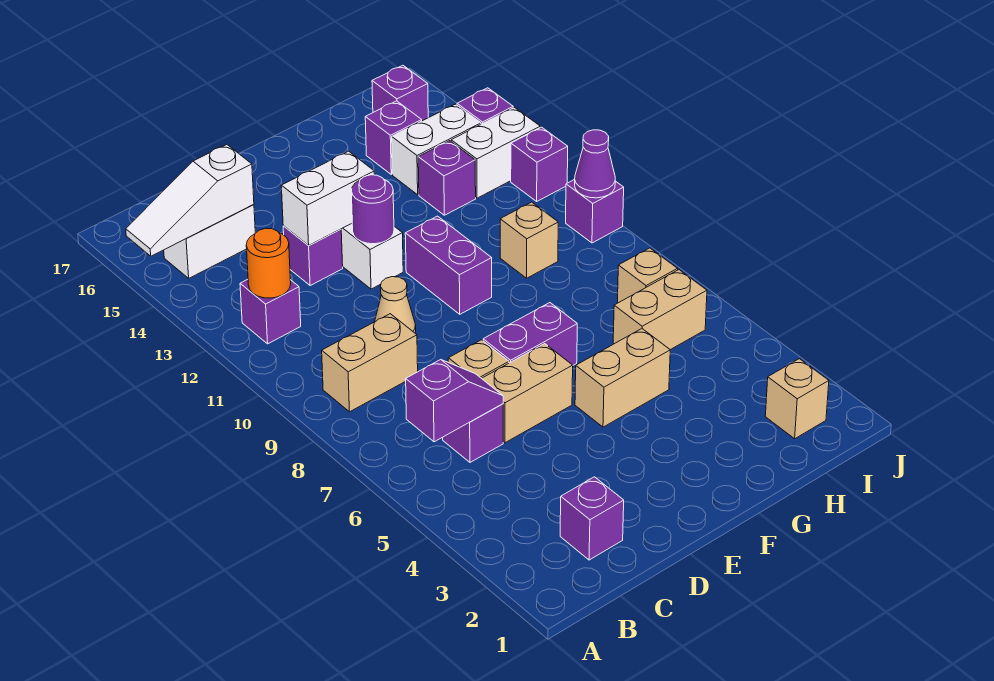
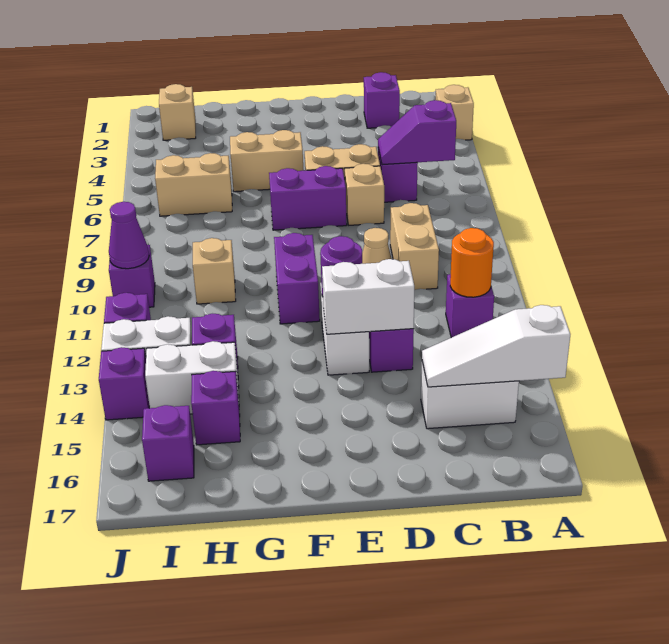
white 1x3 slope [126,145,254,256] -> white 1x3 slope turned to [422,305,570,387]
tan 1x2 brick [322,314,418,412] -> tan 1x2 brick turned to [390,203,439,290]
tan 1x1 brick [617,248,678,303] -> tan 1x1 brick moved to [436,85,474,140]

